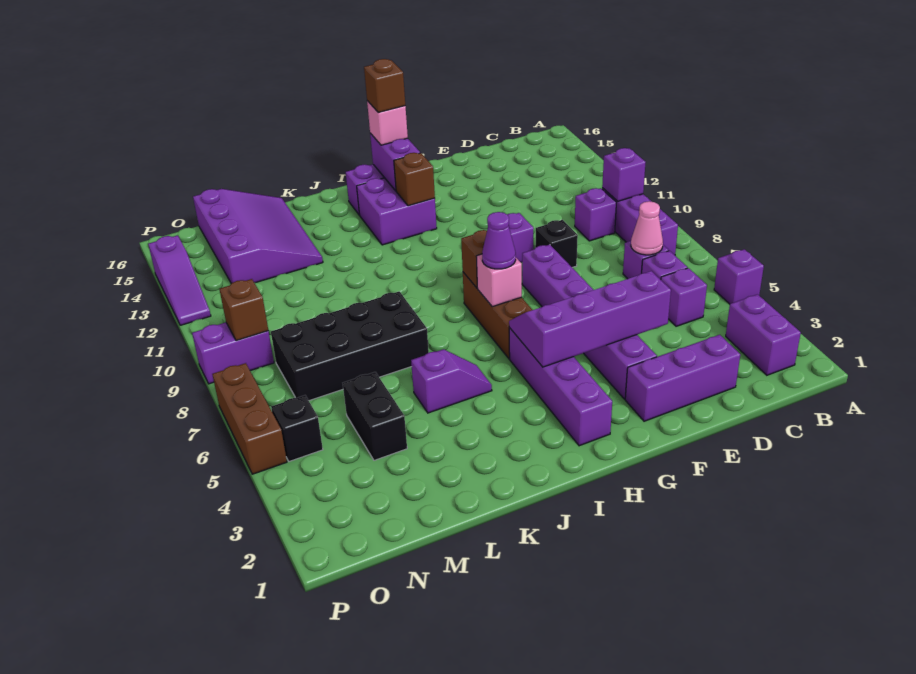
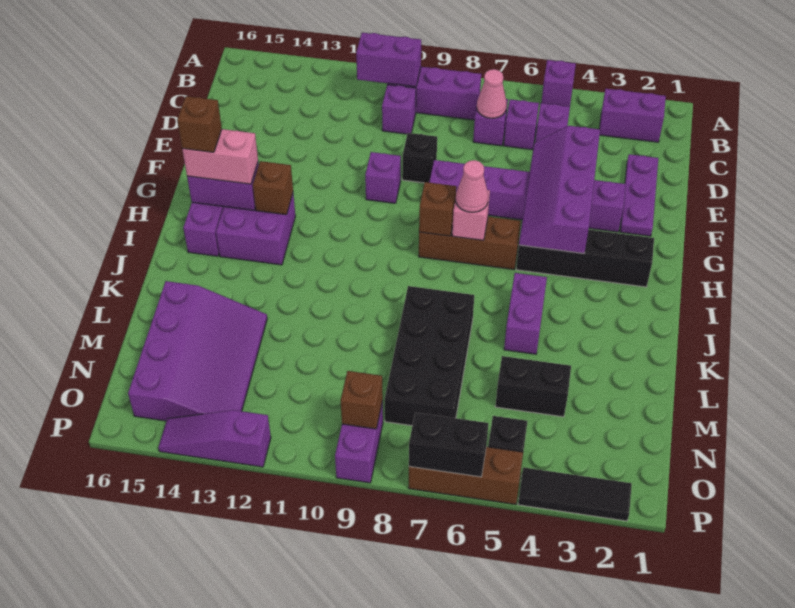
purple 1x1 brick [602,148,646,201] -> purple 1x2 brick [356,33,421,87]
purple 1x3 brick [625,335,740,421] -> purple 1x3 plate [620,154,658,236]
purple 1x4 brick [509,328,612,446] -> black 1x4 brick [516,230,654,287]
purple 1x1 cone [482,212,516,269] -> pink 1x1 cone [456,160,488,212]
pink 1x1 brick [367,101,408,145] -> pink 1x2 brick [182,129,258,184]
purple 1x2 slope [411,349,492,413] -> purple 1x2 brick [504,273,547,354]
purple 3x4 slope [193,189,323,283] -> purple 3x4 slope turned to [128,281,267,421]
none -> black 1x3 tile [518,467,632,521]
none -> black 1x2 brick [409,413,488,477]
purple 1x3 slope [148,235,211,325] -> purple 1x3 slope turned to [158,410,271,467]

